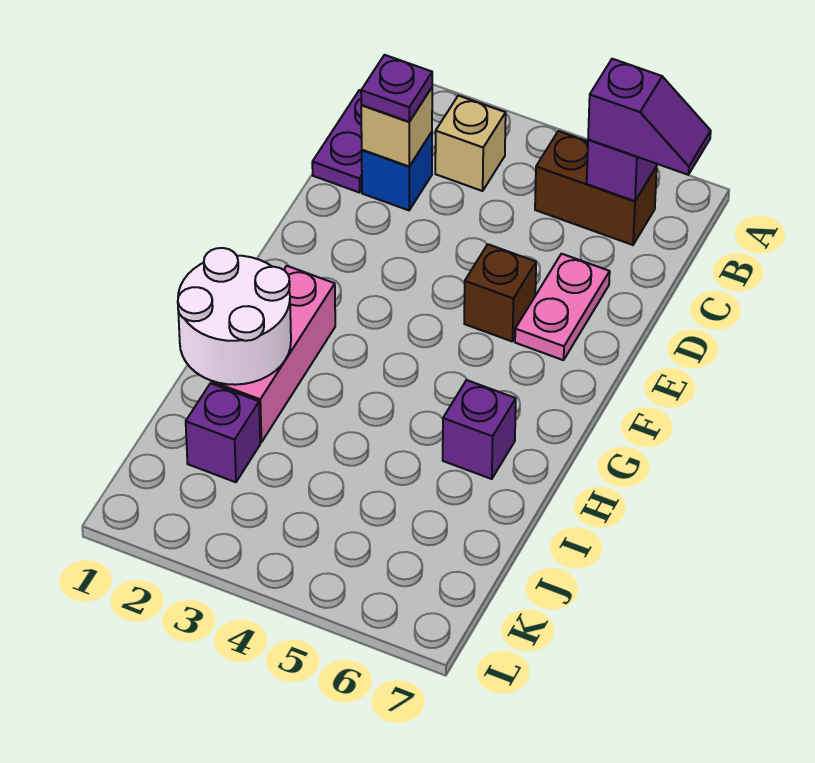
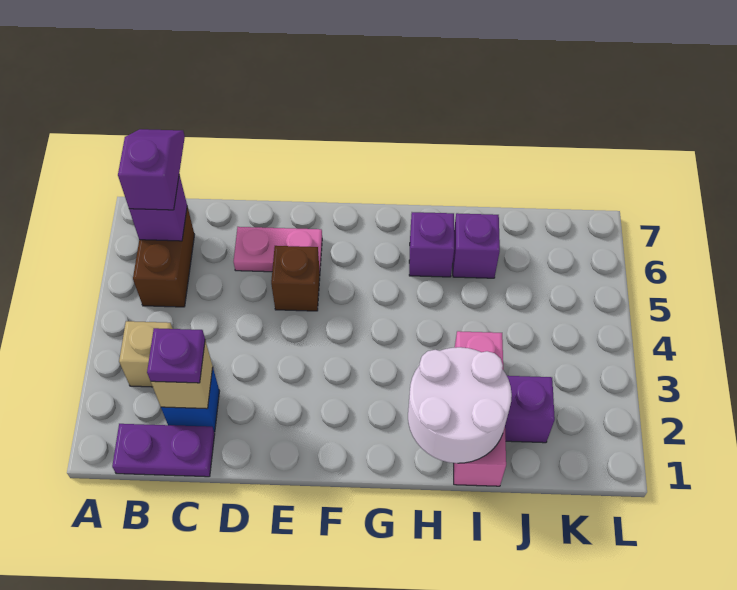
pink 1x3 brick [212,266,335,442] -> pink 1x3 brick turned to [454,331,506,486]
none -> purple 1x1 brick [453,213,500,278]

